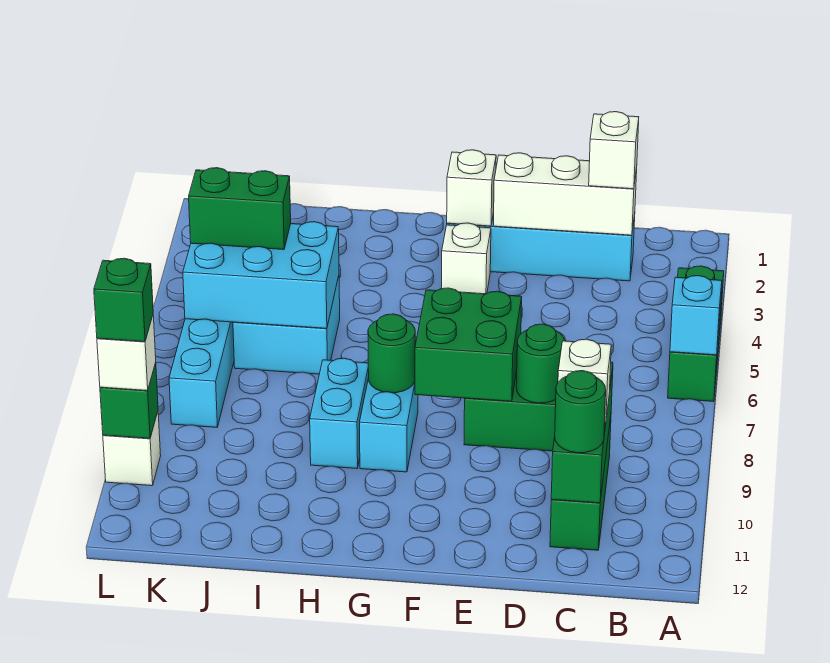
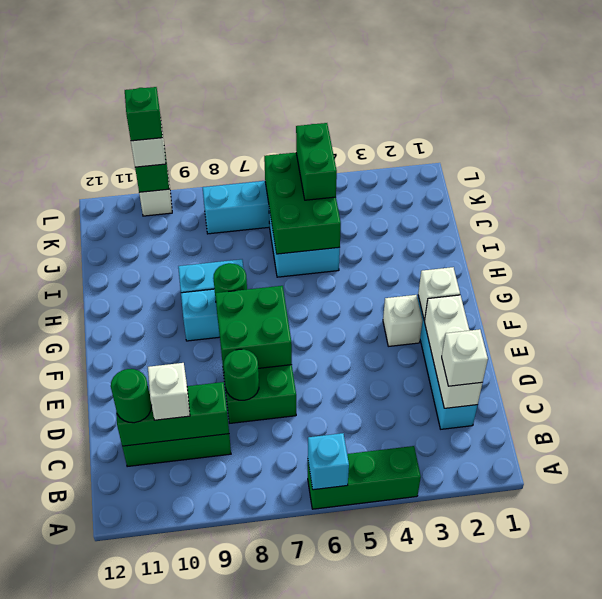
cyan 2x3 brick [183,222,339,328] -> green 2x3 brick [264,153,341,254]

